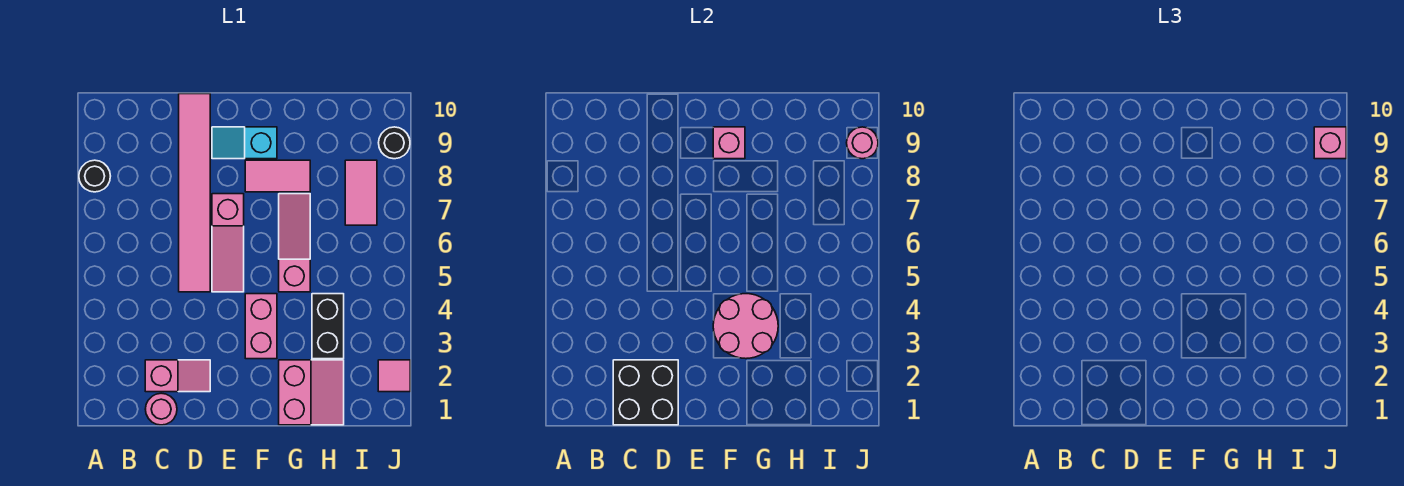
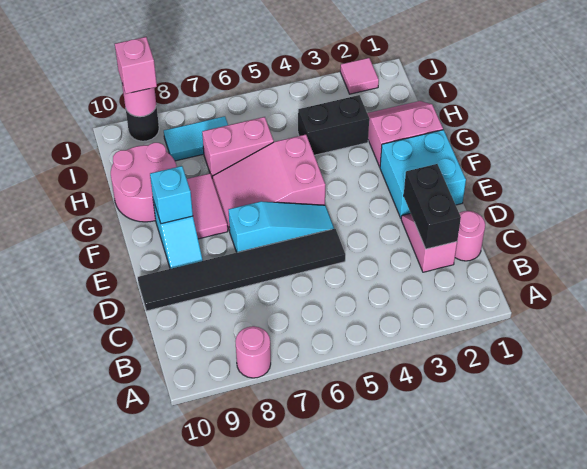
black 1x1 round brick [79,160,110,192] -> pink 1x1 round brick [235,326,271,378]
black 2x2 brick [613,360,678,425] -> black 1x2 brick [404,164,461,249]
pink 1x6 tile [179,94,210,292] -> black 1x6 tile [138,229,345,311]
none -> cyan 2x2 brick [380,130,466,218]
pink 1x3 slope [212,194,244,292] -> cyan 1x3 slope [229,201,334,253]
pink 1x2 brick [245,294,277,359] -> pink 1x2 brick moved to [202,117,274,176]
pink 2x2 round brick [713,294,778,359] -> pink 2x2 round brick moved to [111,143,177,222]
pink 1x1 brick [713,127,745,159] -> cyan 1x1 brick [150,166,193,224]
pink 1x3 slope [279,194,310,292] -> pink 2x3 slope [212,135,325,231]
pink 1x2 tile [345,160,377,225] -> cyan 1x2 tile [164,116,228,161]

